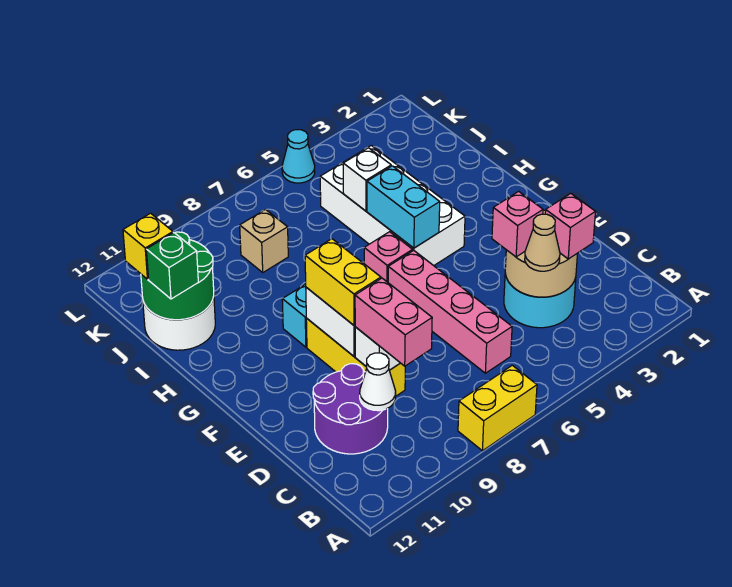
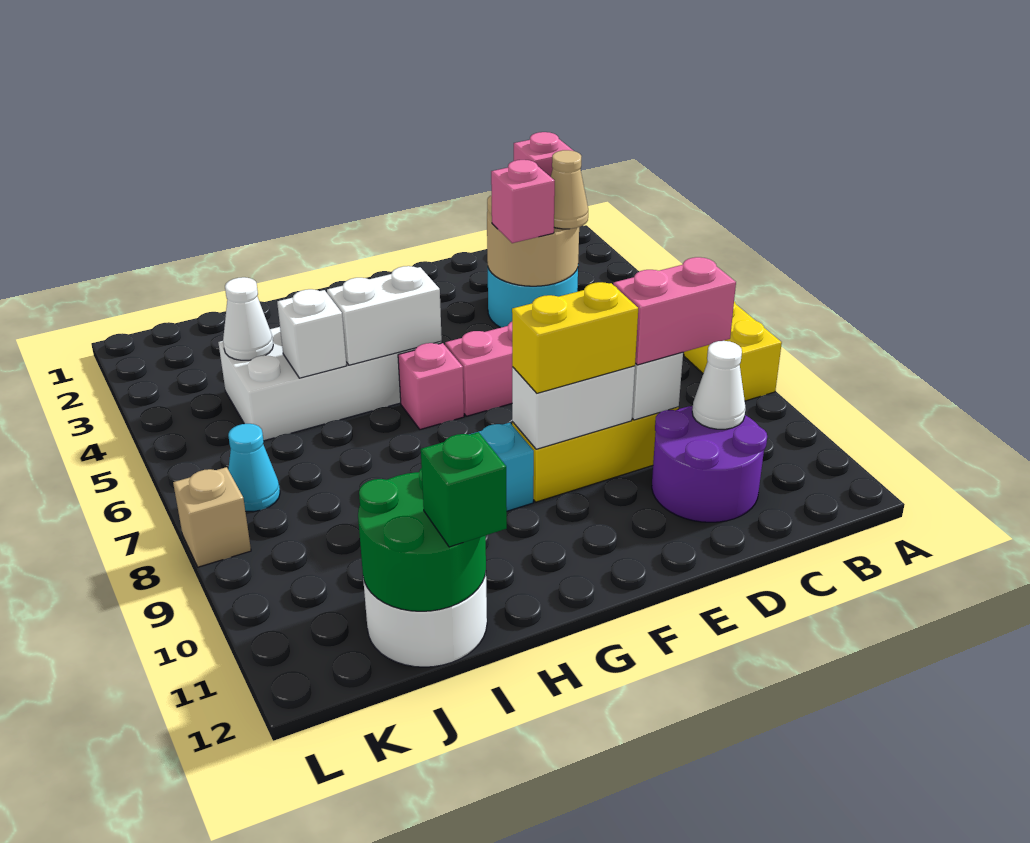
cyan 1x2 brick [367,166,440,248] -> white 1x2 brick [327,266,442,365]
none -> white 1x1 cone [223,277,273,360]
tan 1x1 brick [240,210,288,272] -> tan 1x1 brick moved to [173,467,251,567]
yellow 1x1 brick [123,213,173,280] -> none
cyan 1x1 cone [282,130,315,183] -> cyan 1x1 cone moved to [228,424,280,512]

